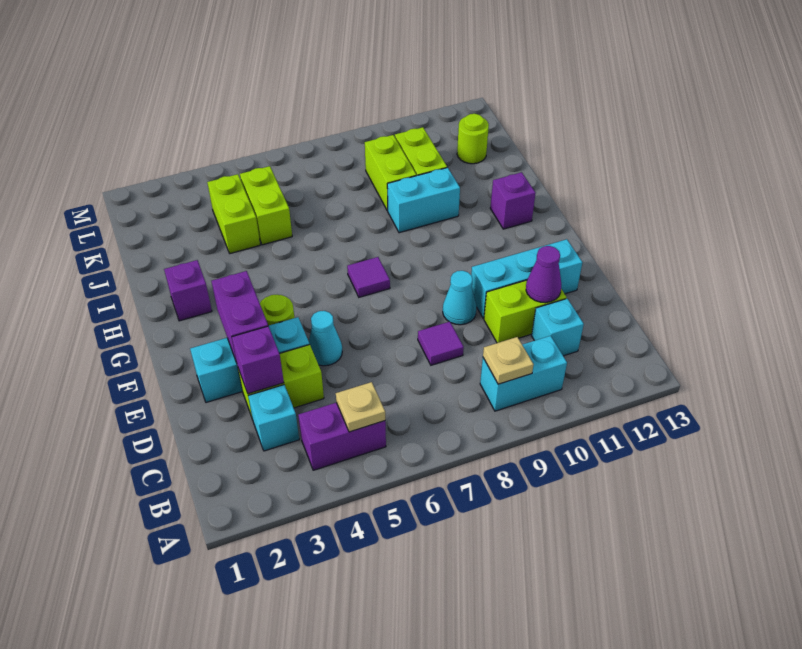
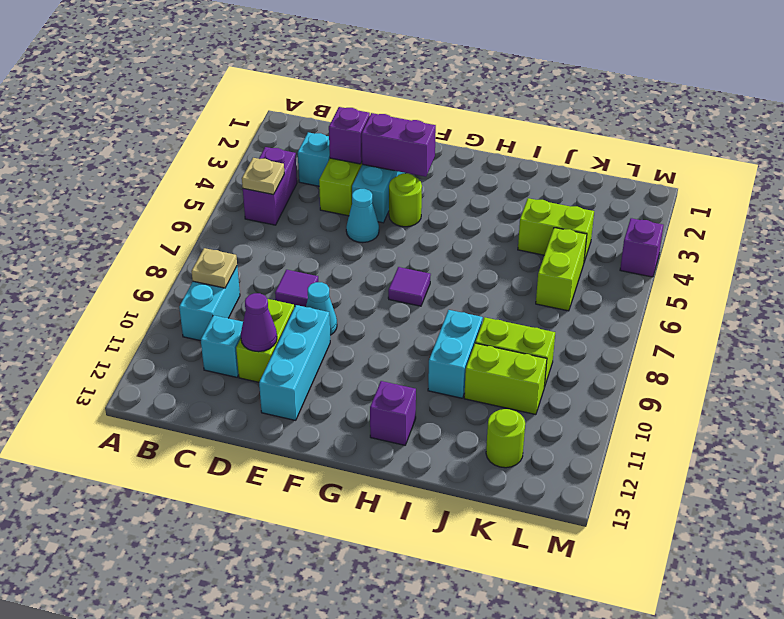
purple 1x1 brick [164,260,212,321] -> purple 1x1 brick moved to [620,218,664,277]
lime 1x2 brick [240,166,292,245] -> lime 1x2 brick turned to [536,228,587,311]

